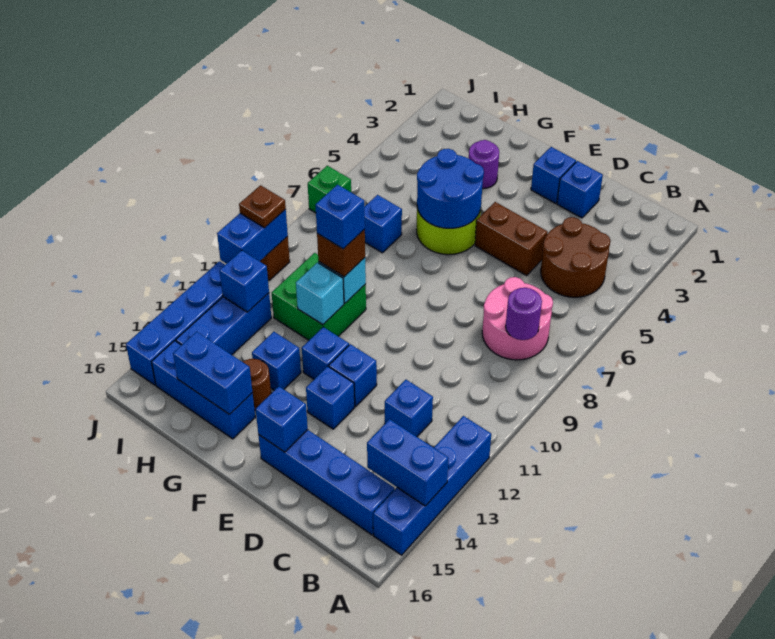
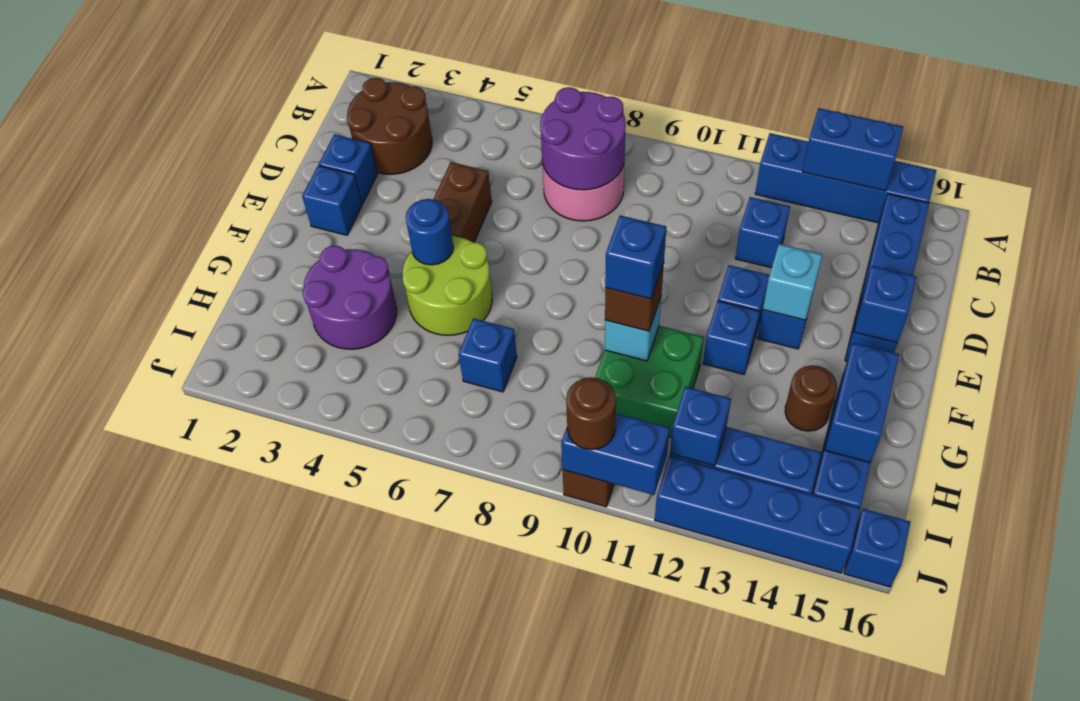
blue 1x2 brick [367,419,448,506] -> blue 1x2 brick turned to [803,108,903,191]
brown 2x2 round brick [541,217,610,297] -> brown 2x2 round brick moved to [347,78,432,174]
purple 1x1 round brick [506,288,542,340] -> purple 2x2 round brick [540,87,626,190]
blue 2x2 round brick [417,149,484,228] -> blue 1x1 round brick [406,199,454,265]
purple 1x1 round brick [469,140,499,189] -> purple 2x2 round brick [303,246,397,349]
cyan 1x1 brick [296,263,344,325] -> cyan 1x1 brick moved to [763,244,822,320]
blue 1x1 brick [252,332,301,390] -> blue 1x1 brick moved to [844,509,910,587]
green 1x1 brick [308,166,351,213] -> none
brown 1x1 plate [239,185,286,228] -> brown 1x1 round brick [566,377,616,450]

